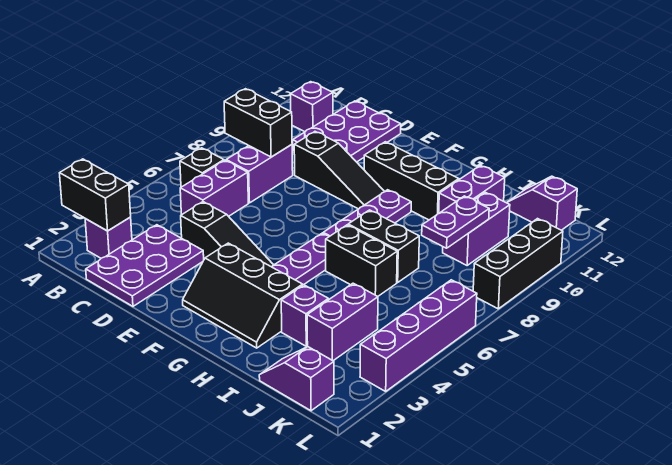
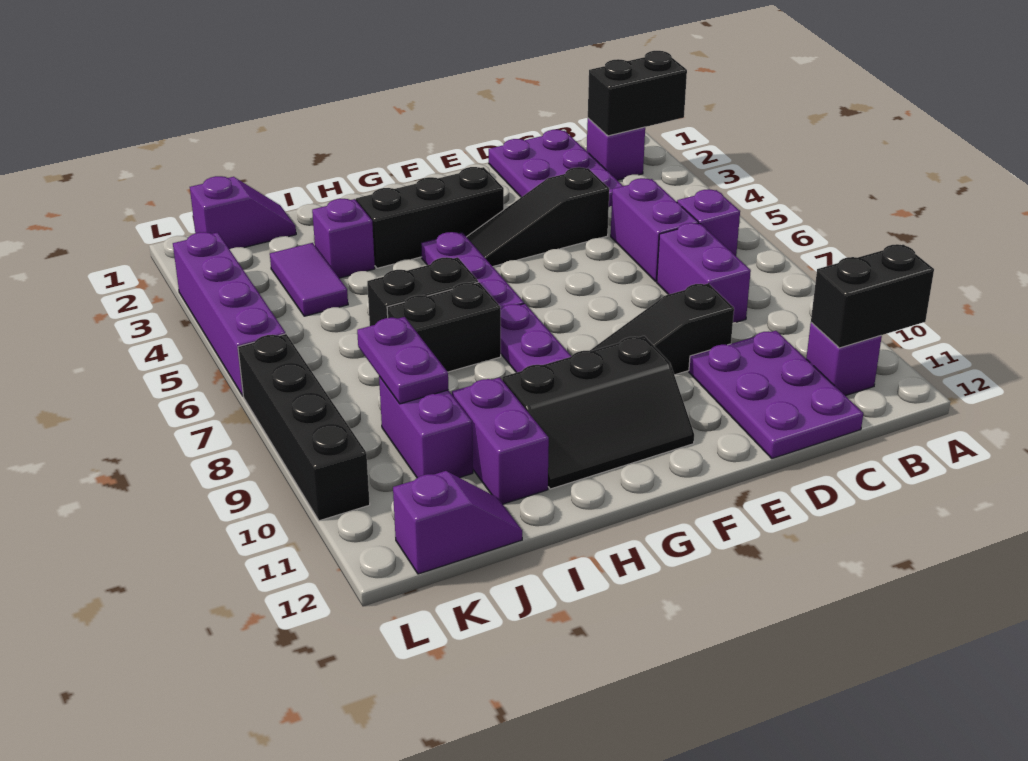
black 1x1 brick [180,148,224,187] -> purple 1x1 brick [677,189,740,256]
black 1x2 brick [224,89,292,157] -> black 1x2 brick moved to [811,244,934,348]
purple 1x2 brick [307,283,378,361] -> purple 1x2 tile [270,243,348,316]
black 1x3 brick [473,219,563,309] -> black 1x4 brick [238,334,370,521]

